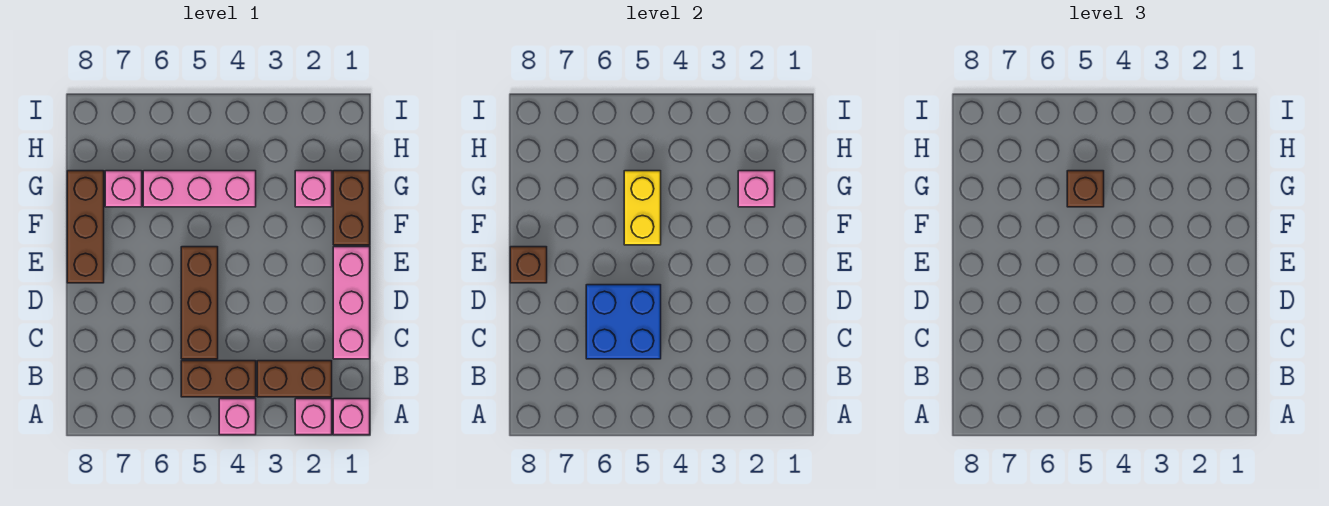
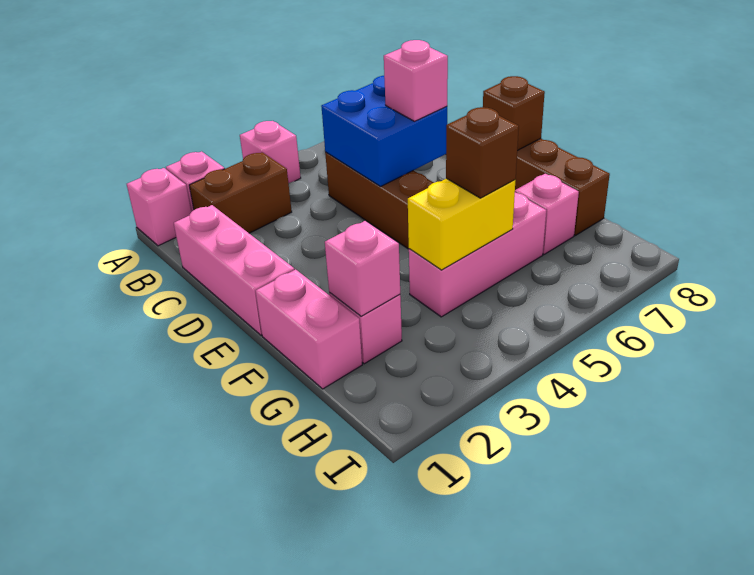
brown 1x2 brick [181,361,256,397] -> none
none -> pink 1x1 brick [384,40,448,121]
brown 1x2 brick [333,171,370,245] -> pink 1x2 brick [256,269,362,389]
yellow 1x2 brick [624,171,661,245] -> yellow 1x2 brick turned to [408,178,515,270]

